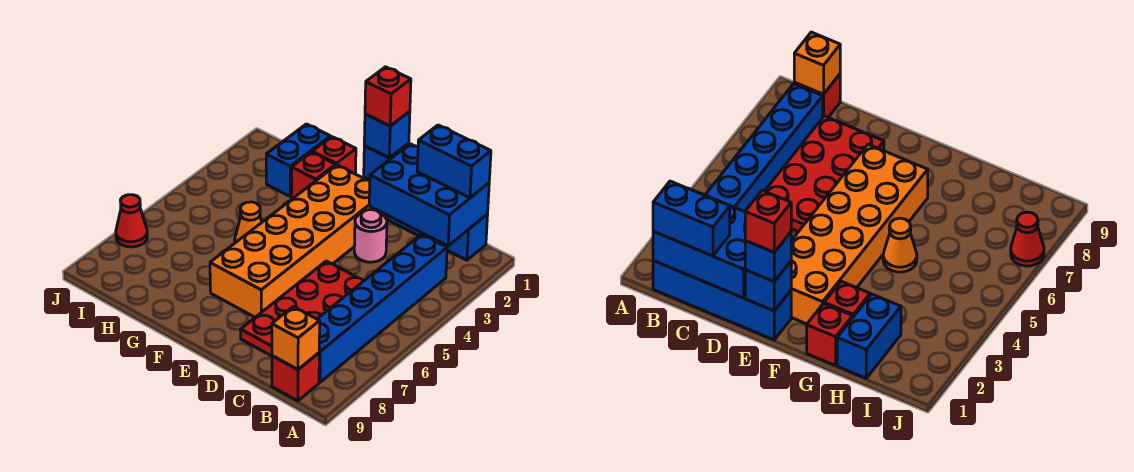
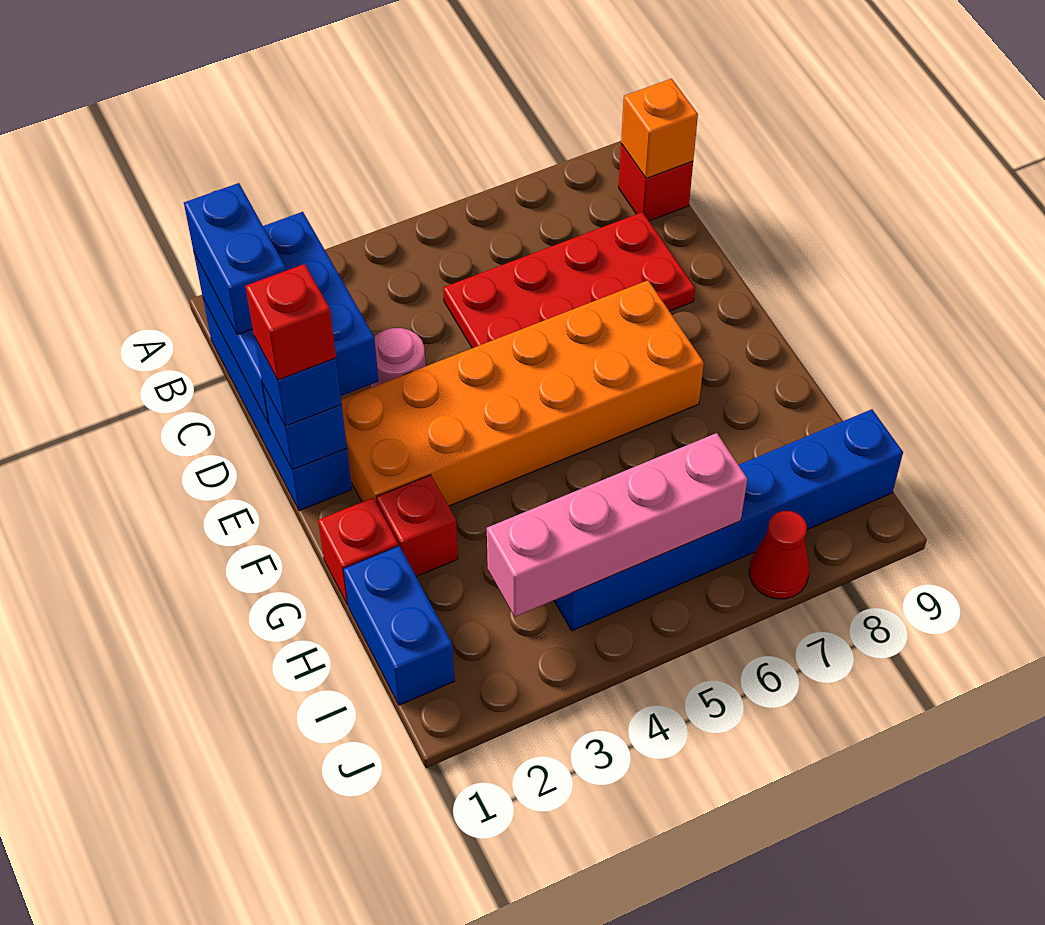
blue 1x6 brick [318,234,447,382] -> blue 1x6 brick moved to [554,409,903,631]
orange 1x1 cone [235,202,262,243] -> none
blue 1x2 brick [266,124,330,196] -> blue 1x2 brick turned to [343,546,454,705]
none -> pink 1x4 brick [487,433,747,617]

